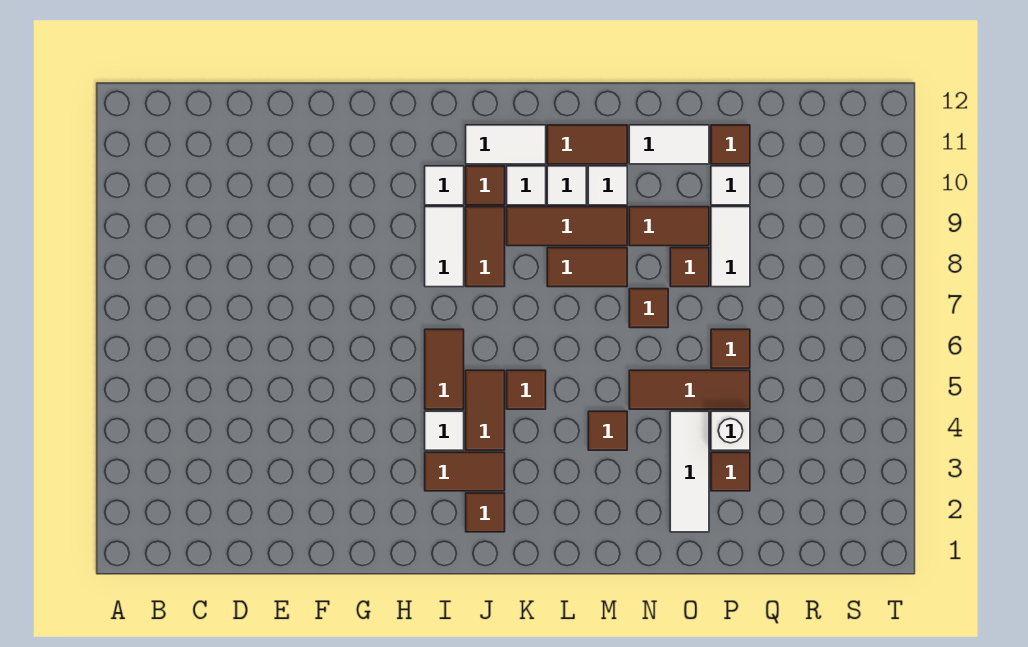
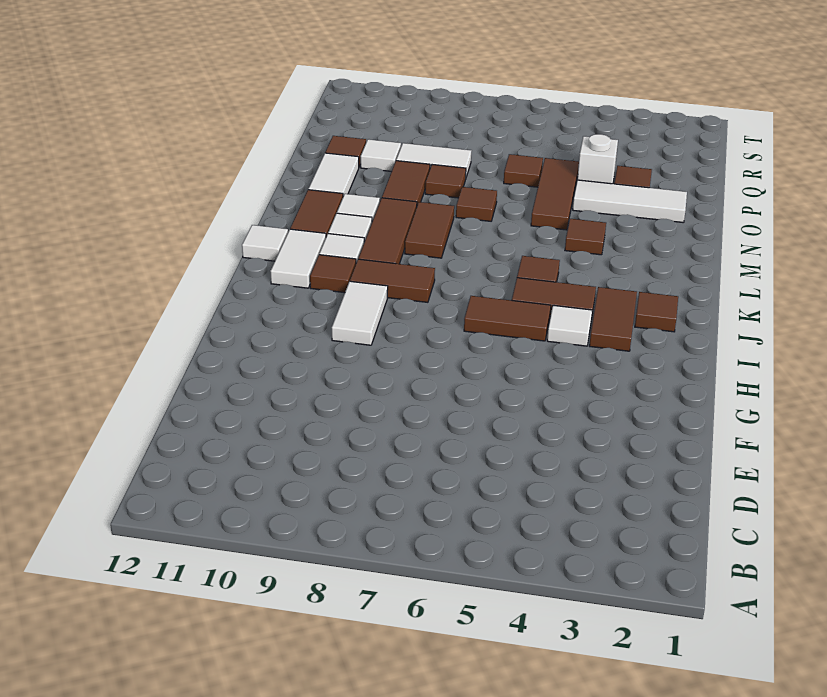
white 1x2 tile [425,207,464,287] -> white 1x2 tile turned to [332,281,388,345]
white 1x1 tile [425,166,464,205] -> white 1x1 tile moved to [242,225,288,261]

